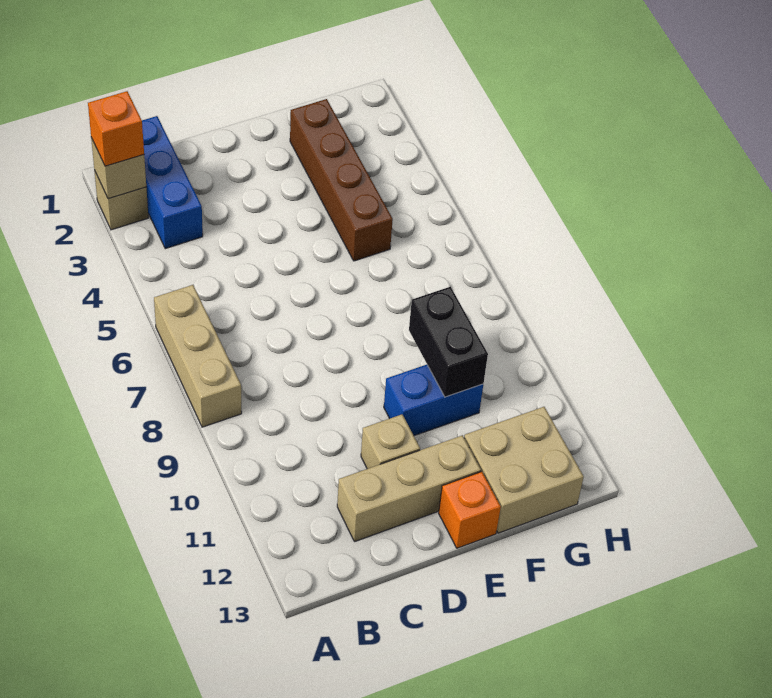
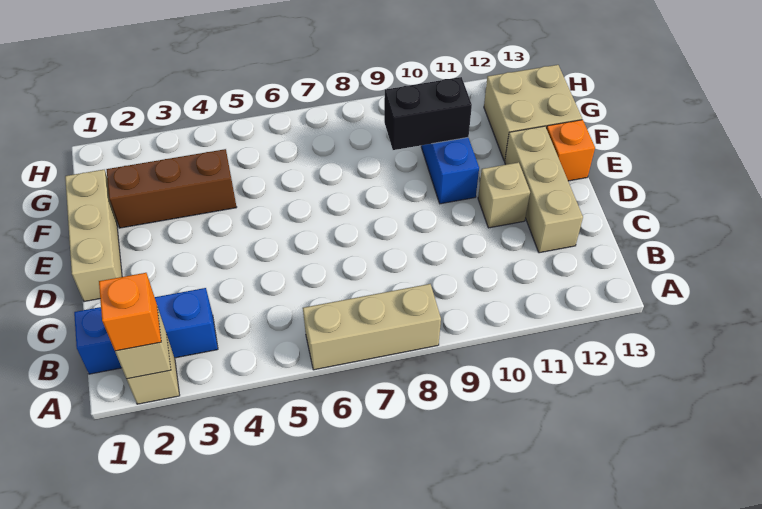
none -> tan 1x3 brick [65,170,122,302]
brown 1x4 brick [290,99,393,261] -> brown 1x3 brick [106,149,237,228]

